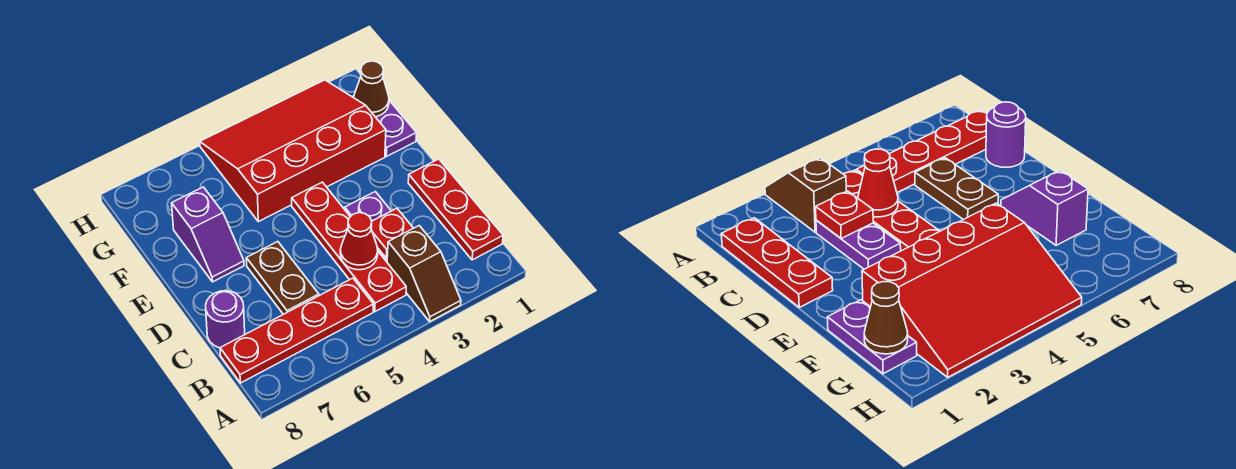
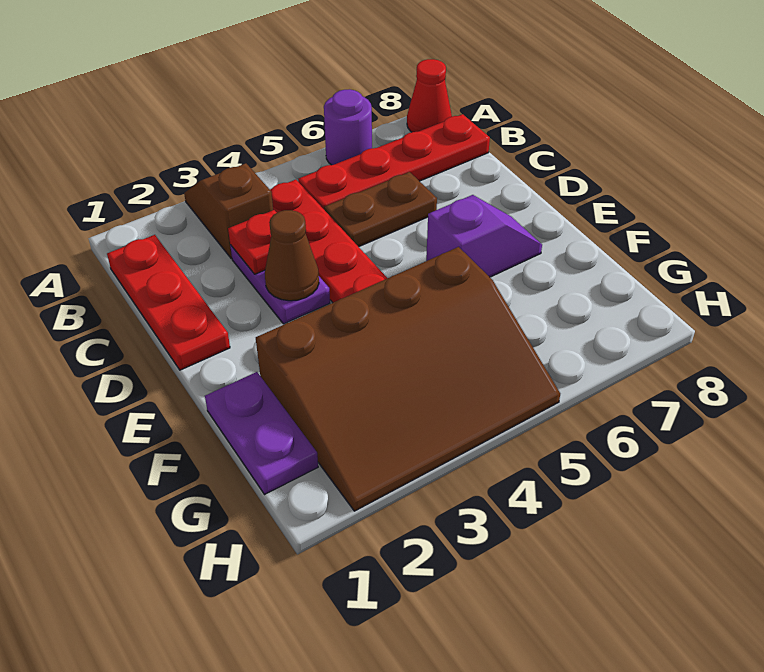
red 1x1 cone [340,213,378,270] -> red 1x1 cone moved to [407,59,452,132]
brown 1x2 plate [246,242,319,314] -> brown 1x2 plate turned to [324,172,437,247]
purple 1x1 round brick [206,291,245,348] -> purple 1x1 round brick moved to [324,89,372,165]
purple 1x2 slope [172,187,244,282] -> purple 1x2 slope turned to [426,195,542,277]
red 3x4 slope [200,80,386,222] -> brown 3x4 slope [256,247,560,511]
brown 1x1 cone [354,61,389,117] -> brown 1x1 cone moved to [265,210,319,301]

